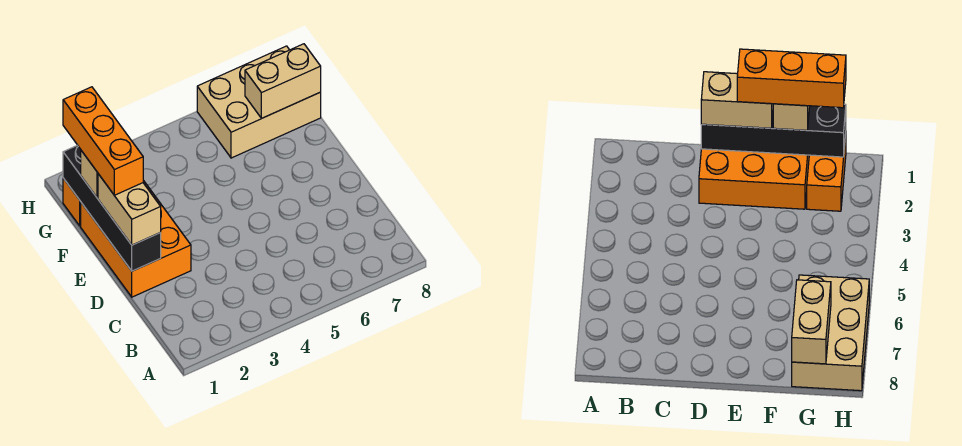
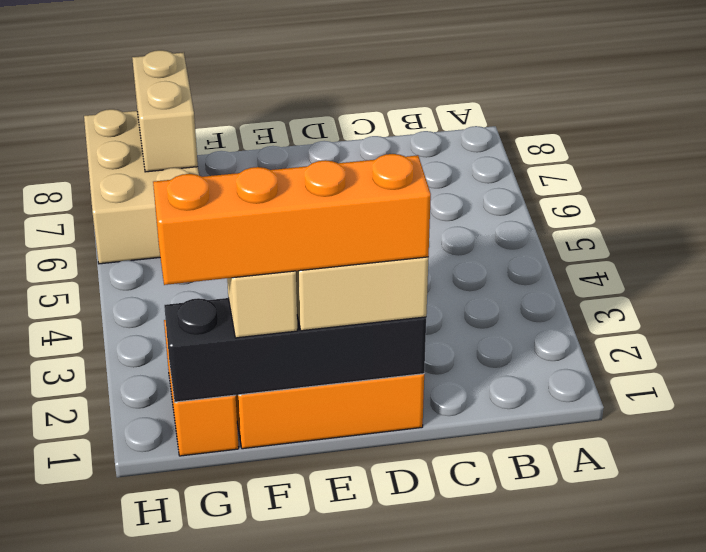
orange 1x3 brick [63,87,143,195] -> orange 1x4 brick [153,154,431,285]

